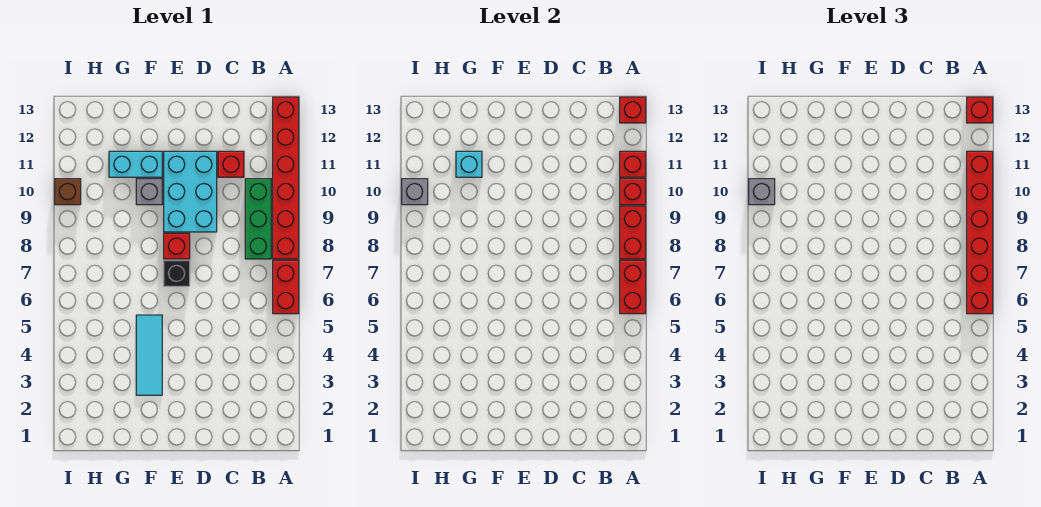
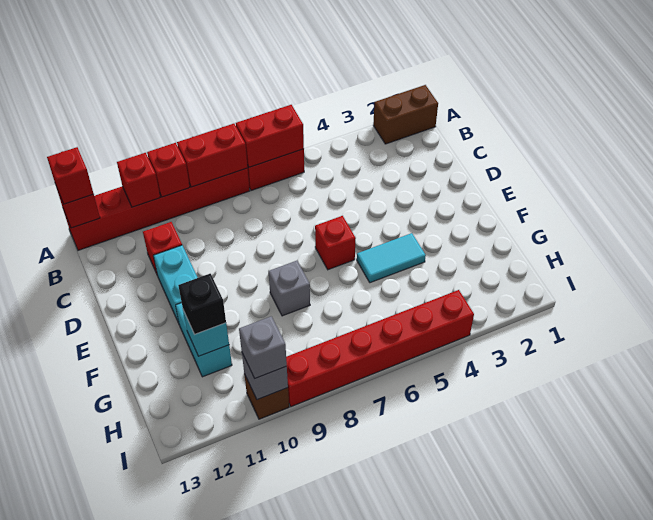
none -> brown 1x2 brick [373,85,438,144]
red 1x6 brick [967,151,993,314] -> red 1x6 brick moved to [286,290,474,407]
green 1x3 brick [245,179,271,259] -> none
cyan 2x3 brick [164,151,217,232] -> cyan 1x2 brick [153,245,198,323]
black 1x1 brick [164,260,190,286] -> black 1x1 brick moved to [178,274,226,334]
red 1x1 brick [164,233,190,259] -> red 1x1 brick moved to [315,216,356,270]
cyan 1x3 tile [136,315,162,395] -> cyan 1x2 tile [357,233,426,283]
grey 1x1 brick [136,179,162,205] -> grey 1x1 brick moved to [269,261,310,316]

